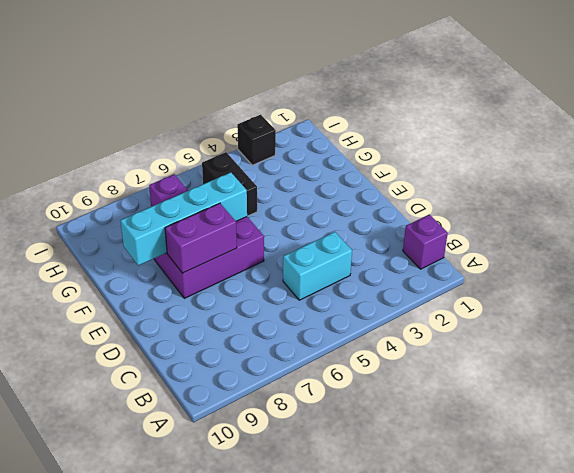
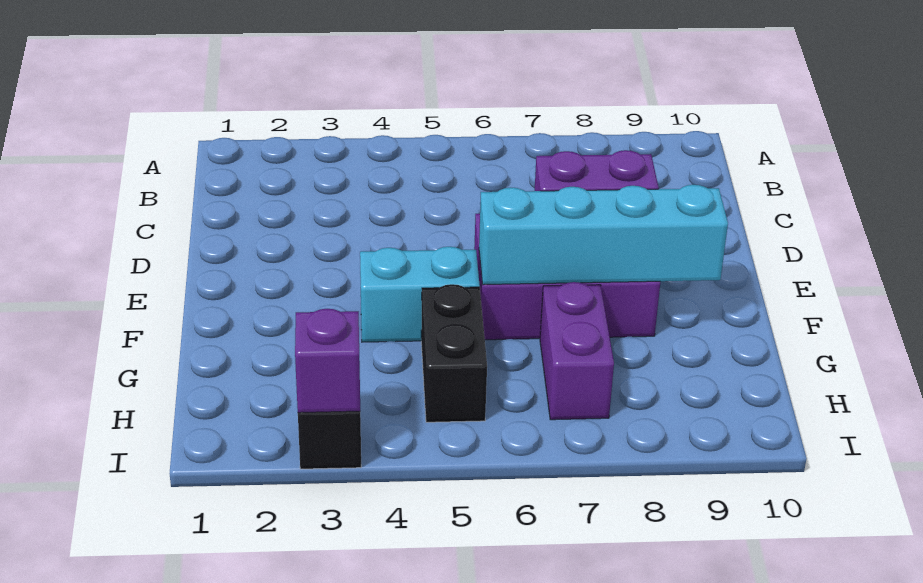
purple 1x1 brick [403,215,448,269] -> purple 1x1 brick moved to [295,309,360,413]
cyan 1x2 brick [283,232,352,300] -> cyan 1x2 brick moved to [360,247,480,342]

